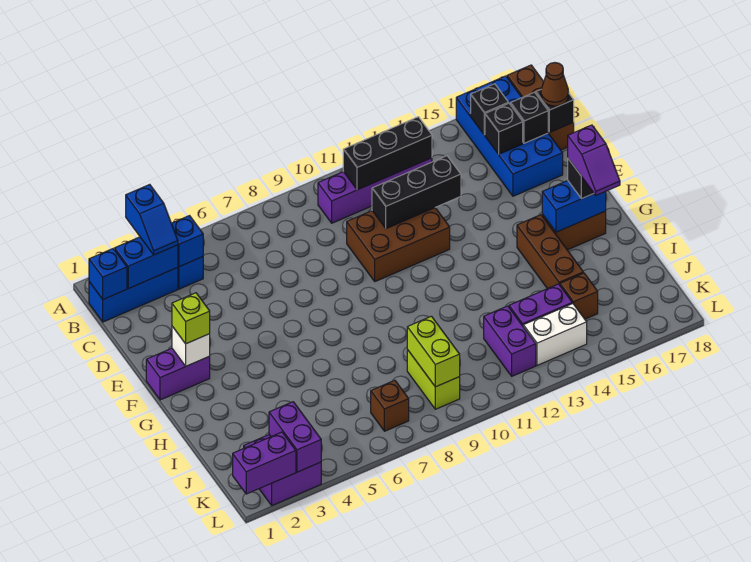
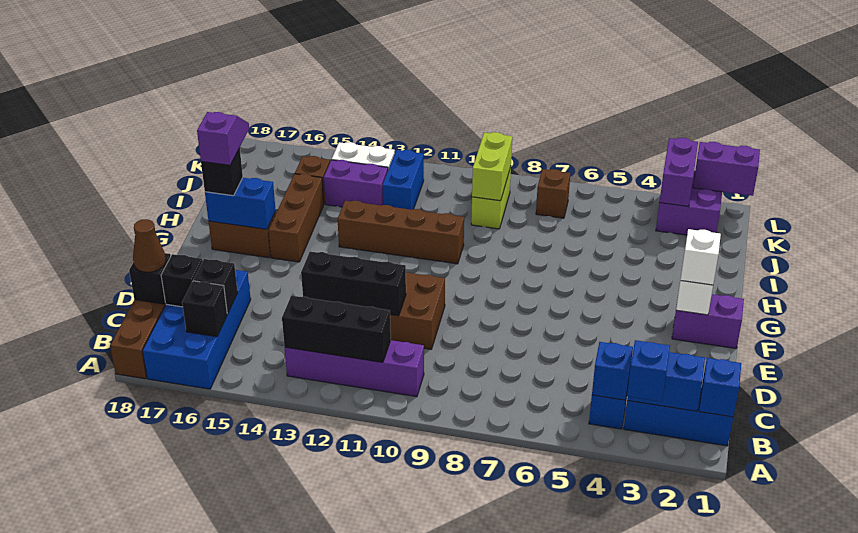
lime 1x1 brick [172,293,210,344] -> white 1x1 brick [681,229,721,285]
none -> brown 1x4 brick [338,201,464,264]
purple 1x2 brick [484,306,536,376] -> blue 1x2 brick [383,150,424,210]

